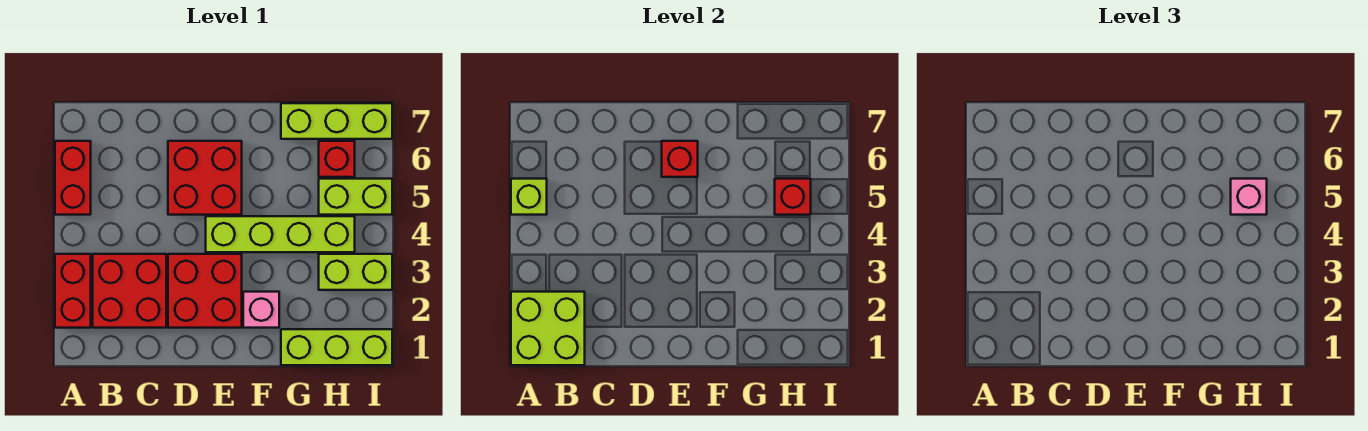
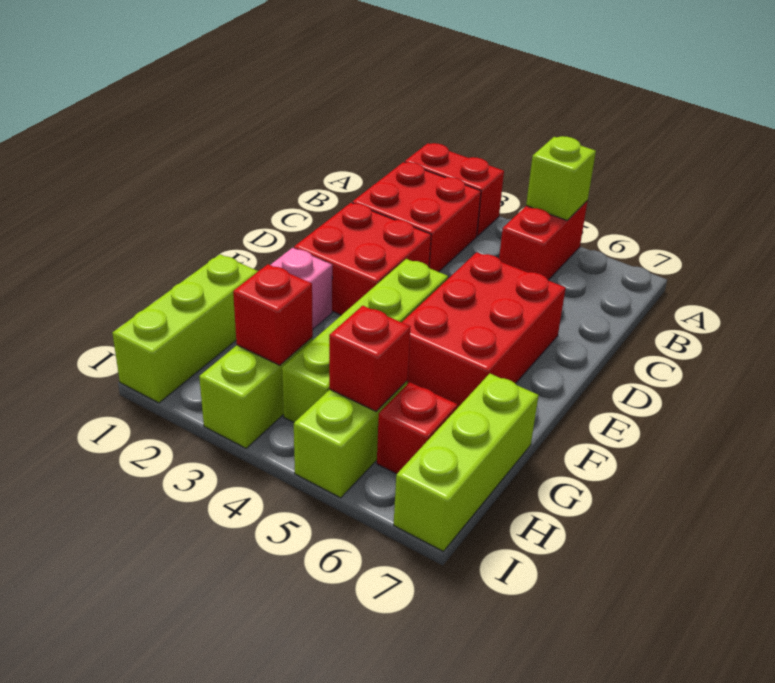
lime 2x2 brick [511,292,585,365] -> none
red 1x2 brick [55,141,91,215] -> red 1x2 brick turned to [499,201,587,280]
red 2x2 brick [168,141,242,215] -> red 2x3 brick [402,252,566,408]
red 1x1 brick [662,141,698,177] -> red 1x1 brick moved to [233,264,313,365]
pink 1x1 brick [1231,179,1267,215] -> none

